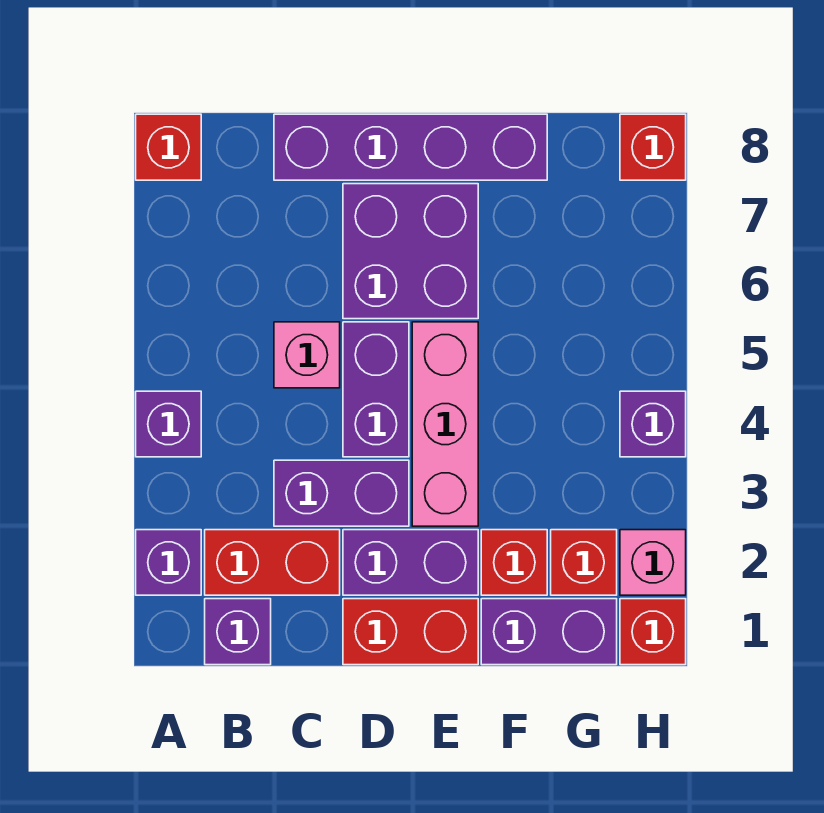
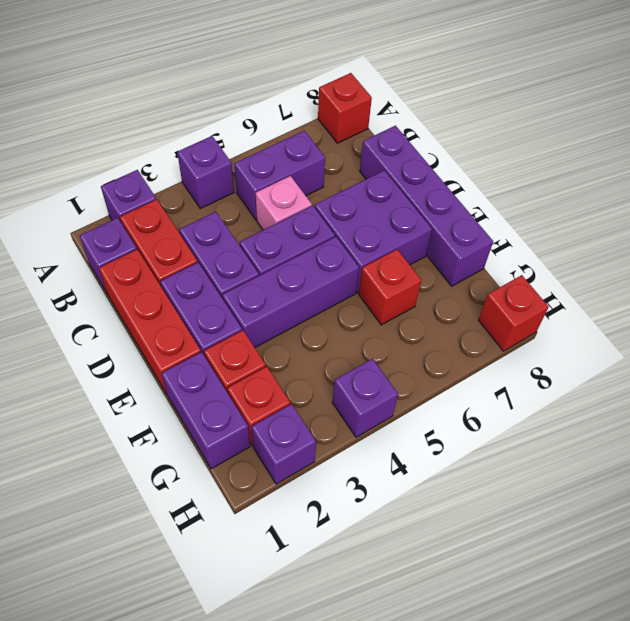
none -> purple 1x2 brick [234,131,325,220]
red 1x2 brick [343,599,478,665] -> red 1x3 brick [99,249,201,394]
pink 1x3 brick [412,322,478,526] -> purple 1x3 brick [222,237,359,347]
red 1x1 brick [620,599,686,665] -> red 1x1 brick moved to [359,249,421,325]
pink 1x1 brick [620,530,686,595] -> purple 1x1 brick [251,404,316,484]

